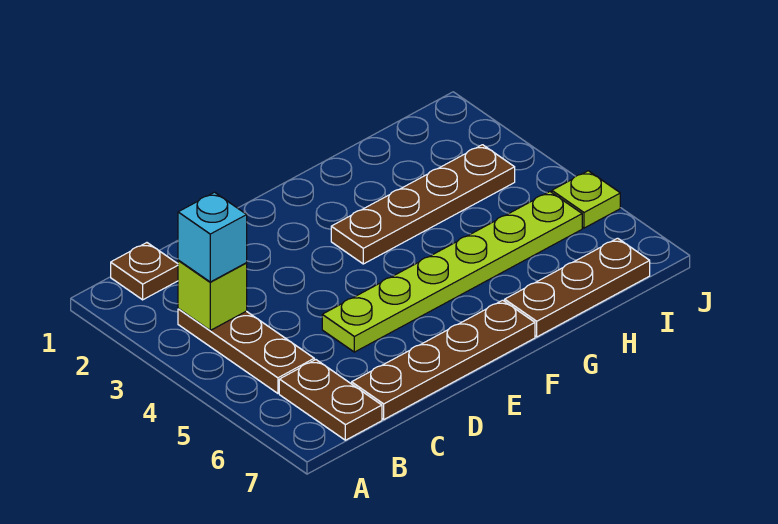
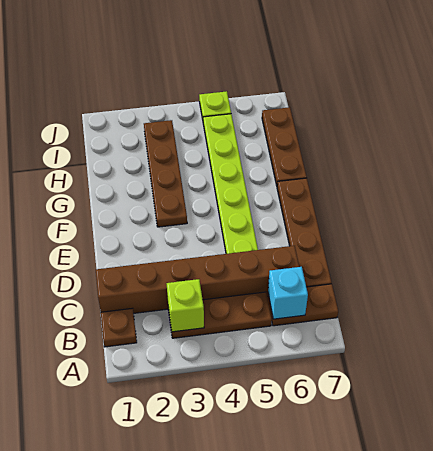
cyan 1x1 brick [178,192,247,282] -> cyan 1x1 brick moved to [268,267,308,319]
none -> brown 1x6 brick [96,246,299,313]

